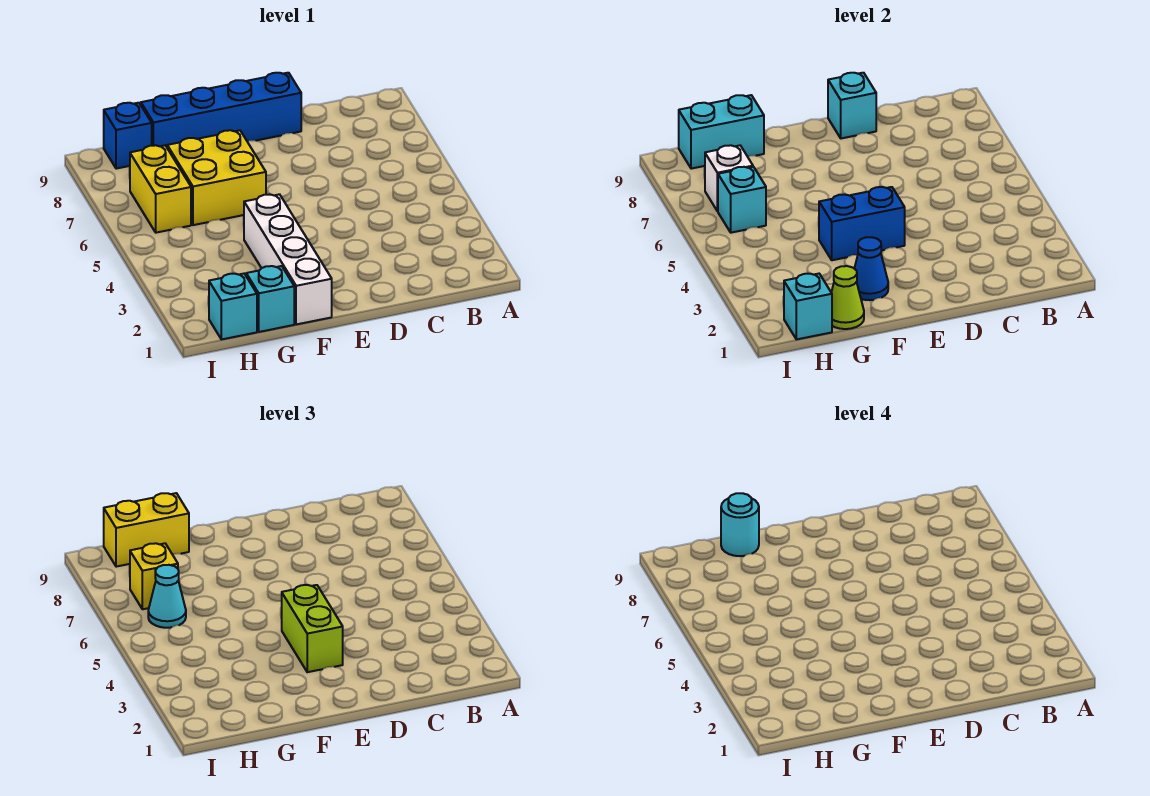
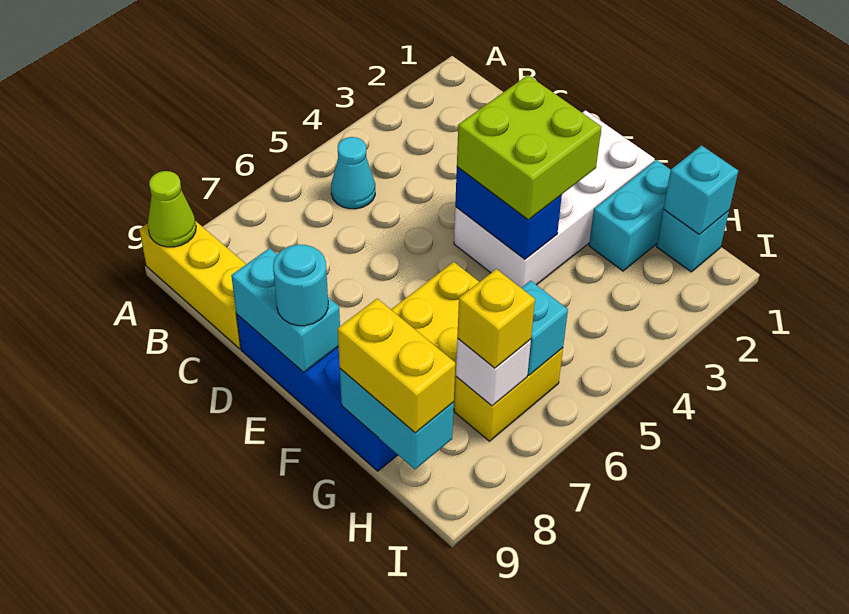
none -> yellow 1x3 brick [139,222,246,349]
cyan 1x1 brick [828,73,876,138] -> cyan 1x2 brick [231,248,340,372]
lime 1x2 brick [282,585,343,672] -> lime 2x2 brick [457,75,601,220]
white 1x4 brick [244,194,332,324] -> white 2x4 brick [454,110,655,288]
blue 1x1 cone [854,237,888,300] -> none
cyan 1x1 brick [246,266,294,332] -> cyan 1x2 brick [589,160,671,271]
lime 1x1 cone [831,266,864,329] -> lime 1x1 cone moved to [148,171,196,247]
cyan 1x1 round brick [721,493,759,556] -> cyan 1x1 round brick moved to [273,244,328,326]
cyan 1x1 cone [148,565,186,628] -> cyan 1x1 cone moved to [331,137,375,209]
blue 1x1 brick [104,103,152,169] -> none

